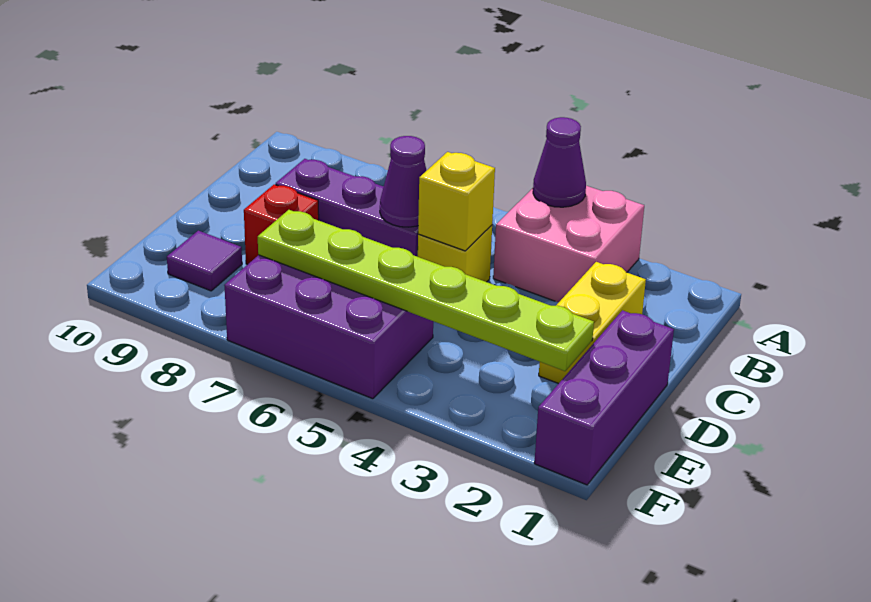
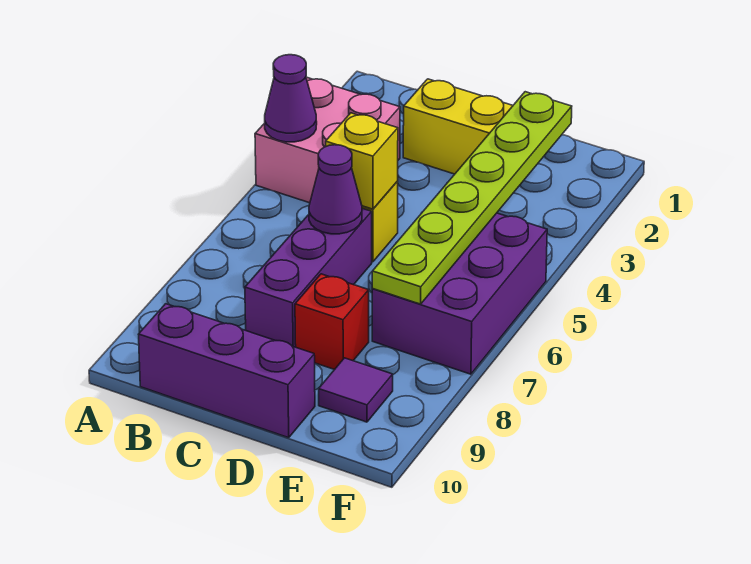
purple 1x3 brick [534,310,674,485] -> purple 1x3 brick moved to [138,304,315,438]

